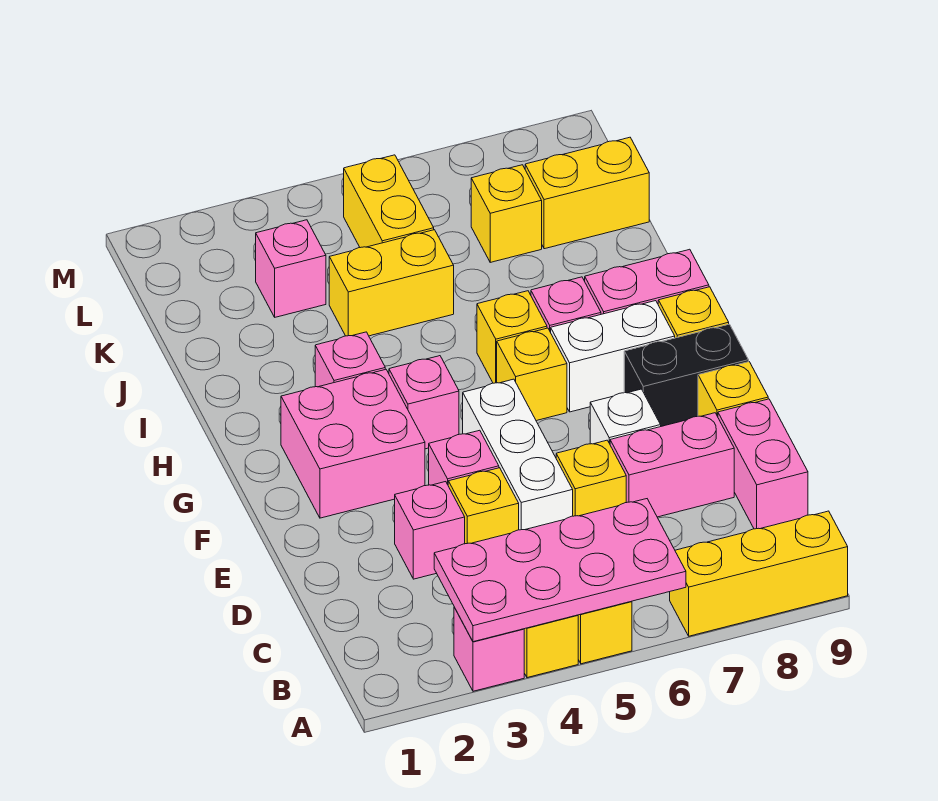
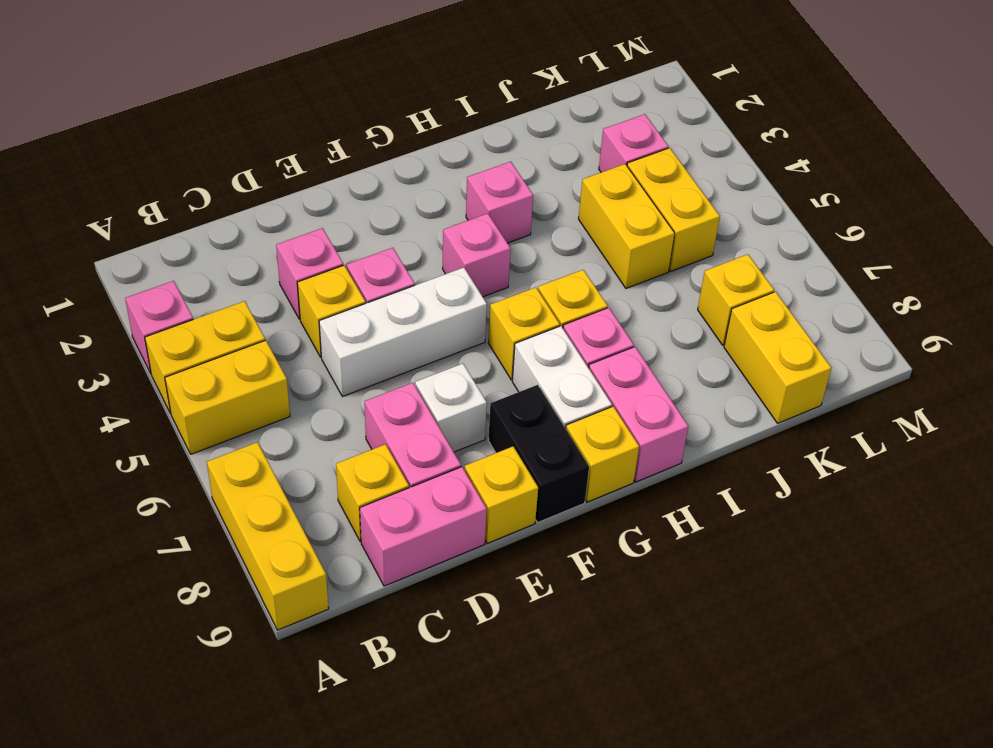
pink 2x4 plate [434,499,686,642] -> none
yellow 1x1 brick [556,440,626,516] -> yellow 1x1 brick moved to [336,444,409,542]
pink 2x2 brick [281,369,425,518] -> none
yellow 1x2 brick [344,155,434,248] -> yellow 1x2 brick turned to [627,148,720,271]

